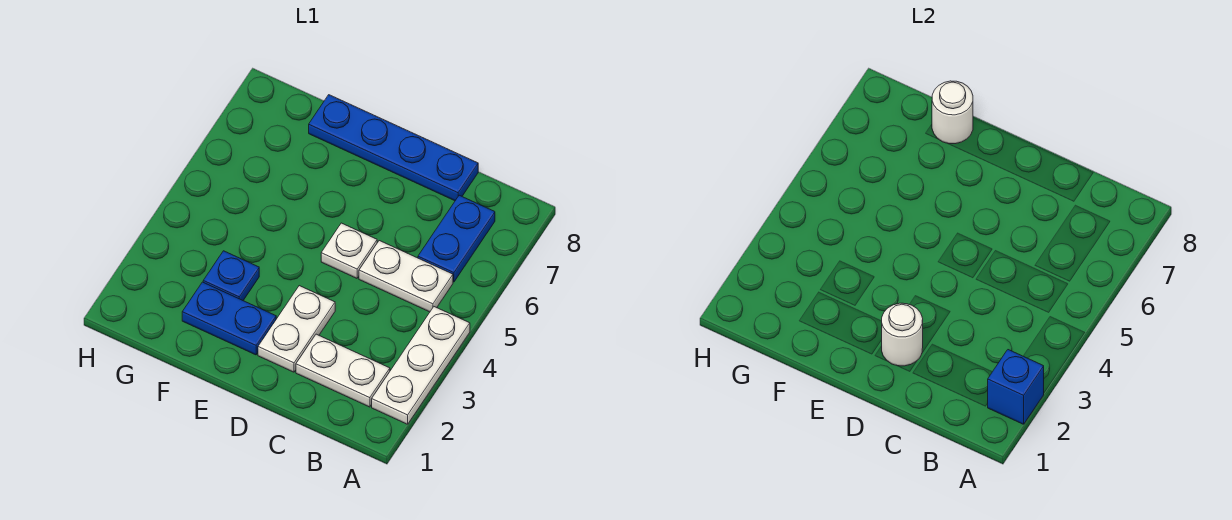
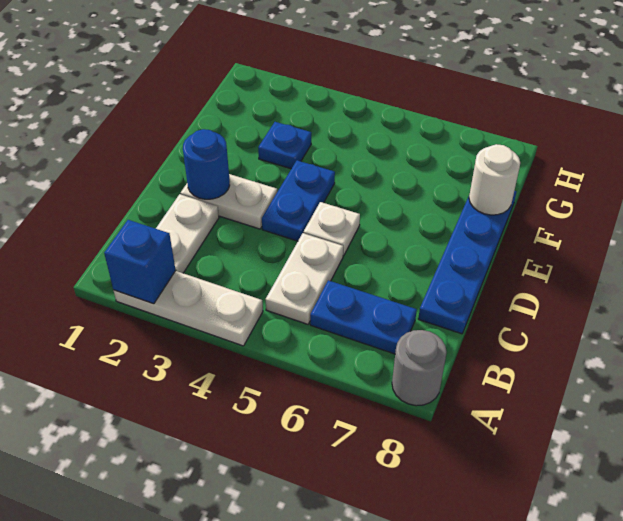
none -> grey 1x1 round brick [392,330,447,406]
white 1x1 round brick [882,303,923,366] -> blue 1x1 round brick [183,129,230,199]
blue 1x2 plate [182,282,276,355] -> blue 1x2 plate moved to [262,160,335,241]

